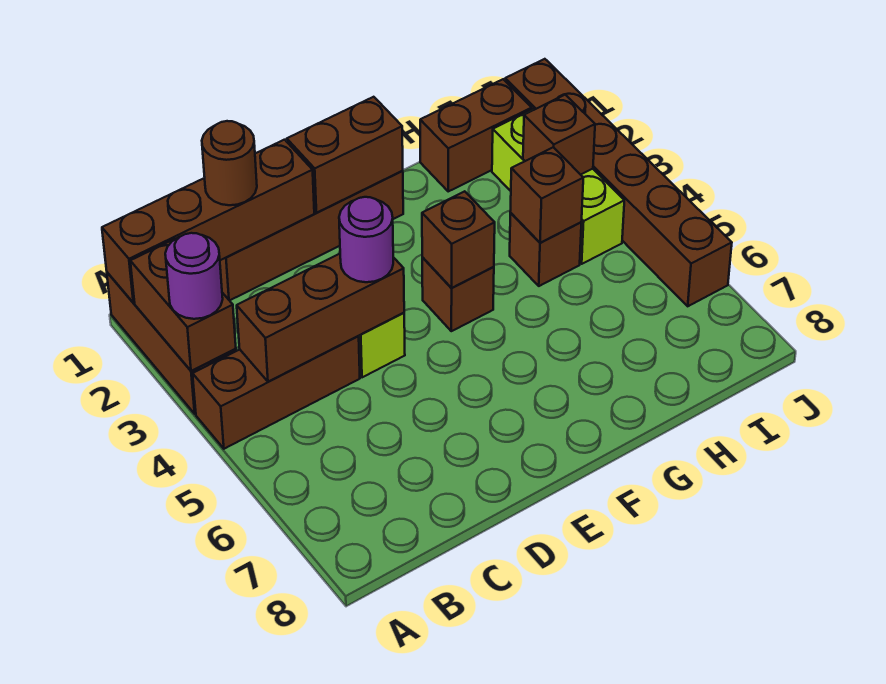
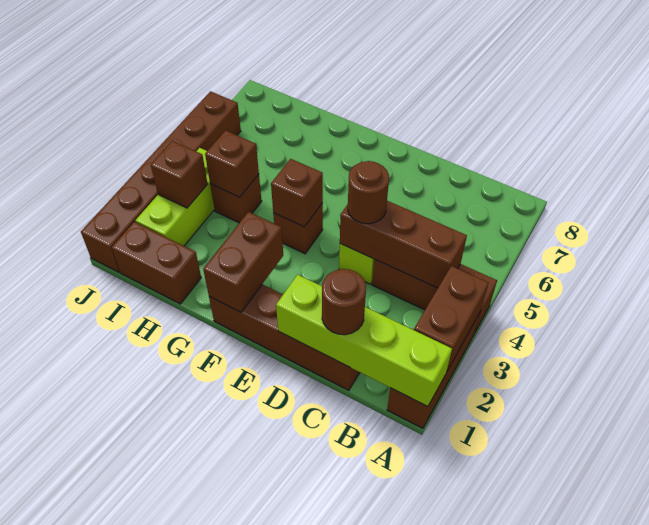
brown 1x4 brick [102,140,314,303] -> lime 1x4 brick [276,275,452,407]
purple 1x1 round brick [165,233,223,319] -> none
purple 1x1 round brick [339,197,393,282] -> brown 1x1 round brick [348,161,389,224]
brown 1x2 brick [287,97,403,213] -> brown 1x2 brick turned to [203,212,283,312]

